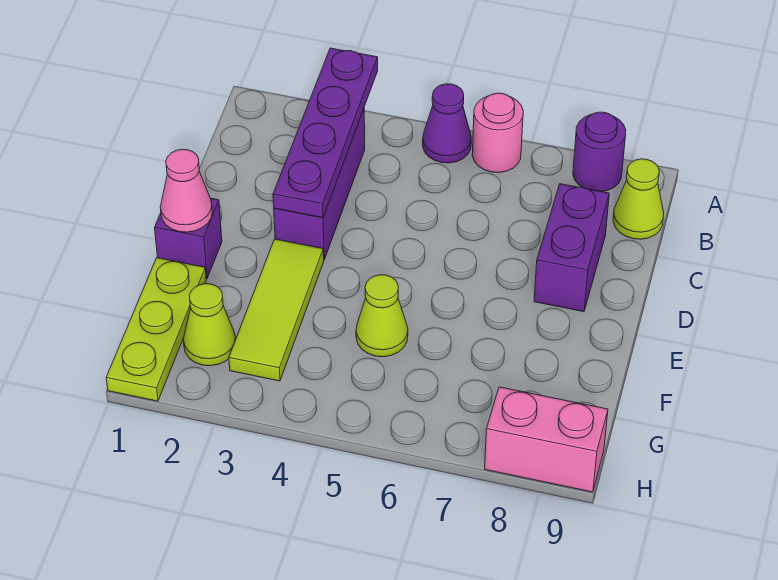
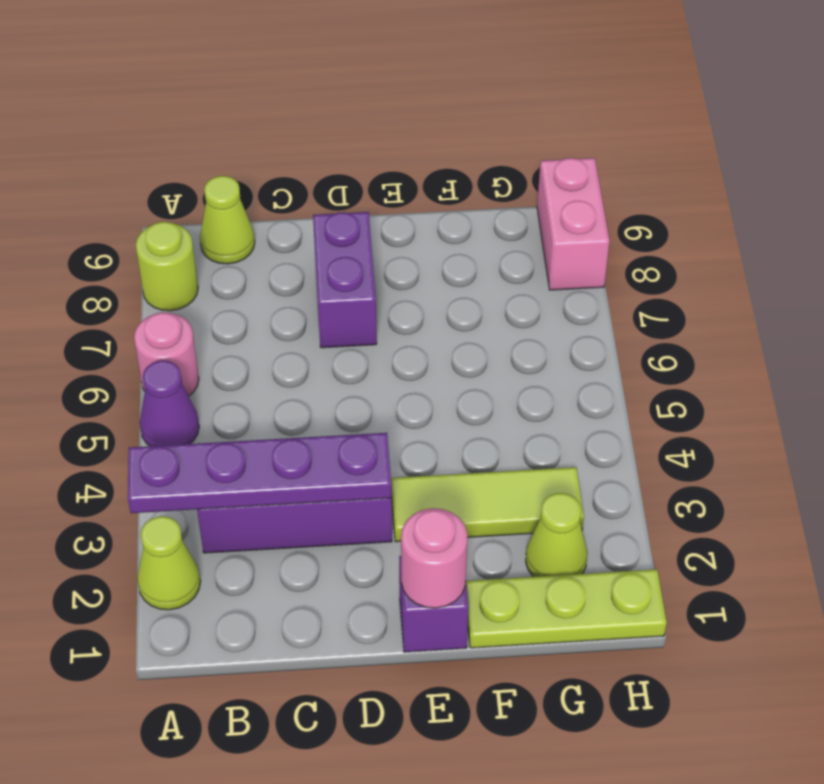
purple 1x1 round brick [573,112,626,192] -> lime 1x1 round brick [136,222,198,311]
purple 1x2 brick [534,184,609,312] -> purple 1x2 brick turned to [313,212,377,348]
pink 1x1 cone [160,149,212,232] -> pink 1x1 round brick [401,508,467,608]
lime 1x1 cone [356,275,408,357] -> lime 1x1 cone moved to [137,516,200,610]

